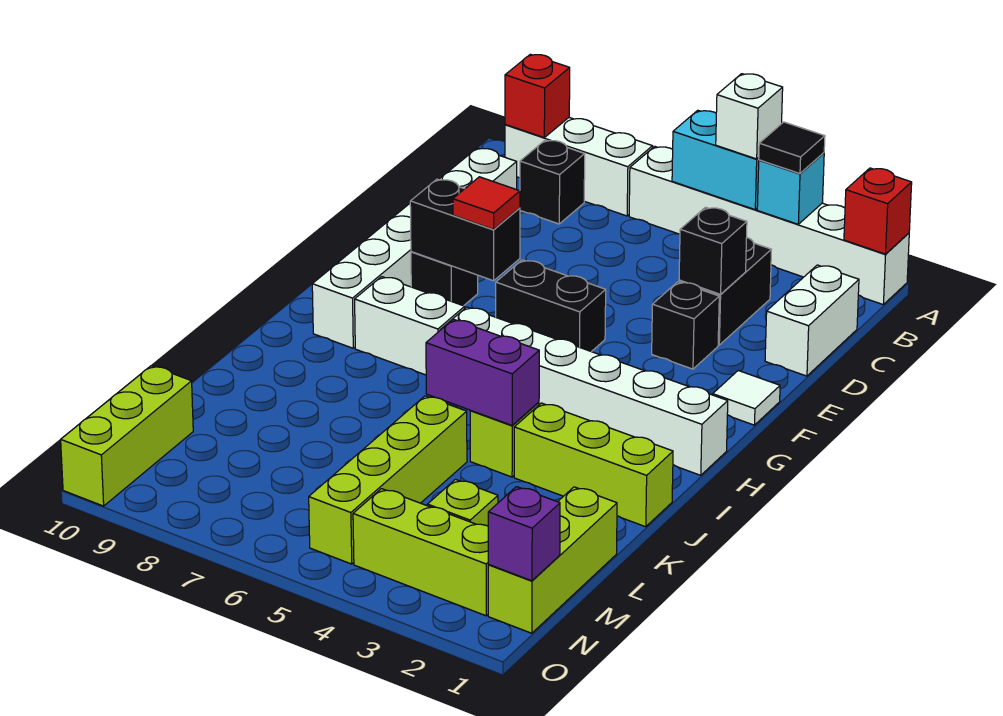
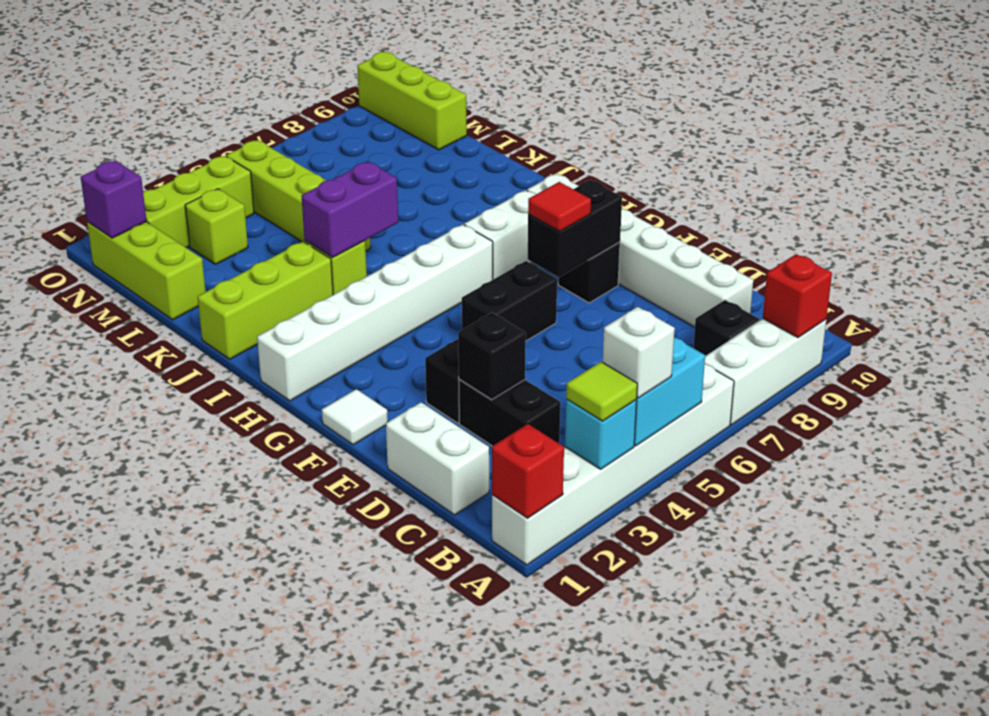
black 1x1 tile [759,122,825,174] -> lime 1x1 tile [566,362,637,421]

